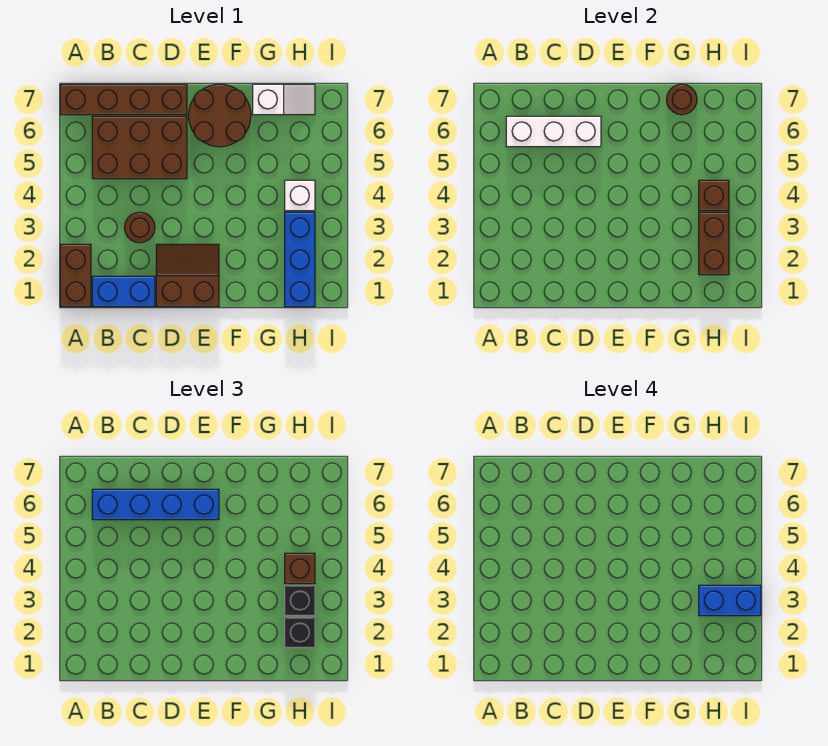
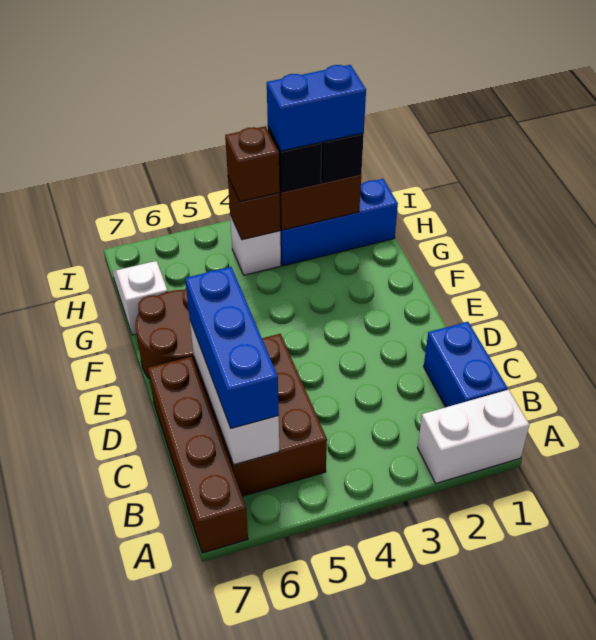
brown 1x2 brick [60,244,91,307] -> white 1x2 brick [417,390,529,483]
blue 1x4 brick [92,489,219,520] -> blue 1x3 brick [185,267,279,428]
brown 1x1 round brick [125,212,155,243] -> none
brown 2x2 slope [156,244,219,307] -> none
brown 1x1 round brick [667,84,697,115] -> none
blue 1x2 brick [699,585,761,616] -> blue 1x2 brick turned to [267,65,366,151]

